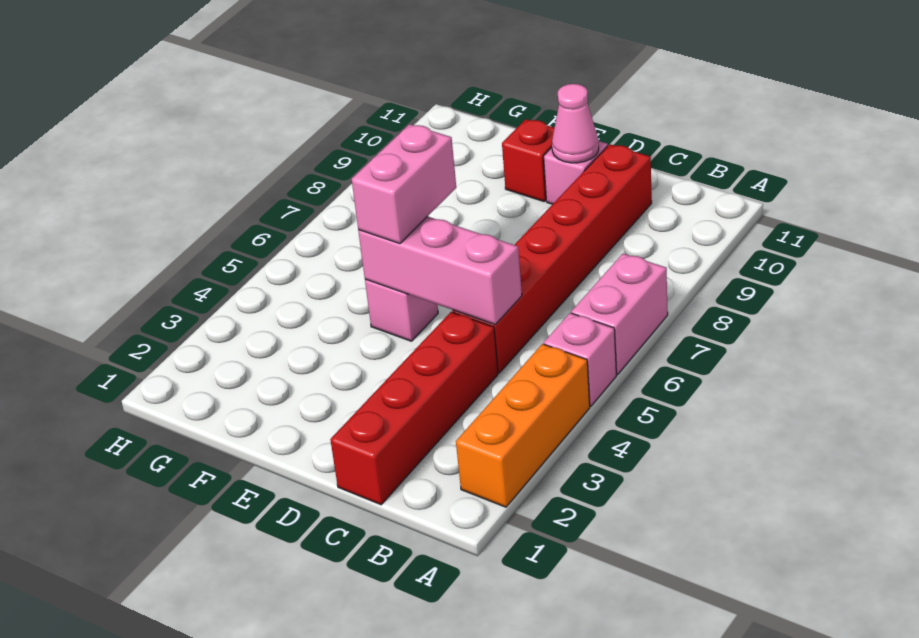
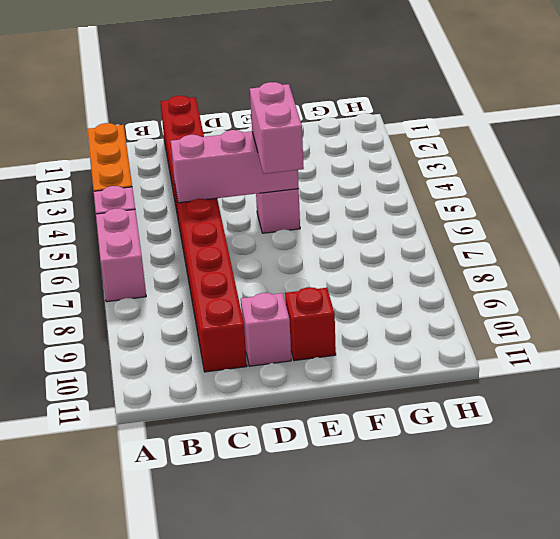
pink 1x1 cone [552,84,599,163] -> none

